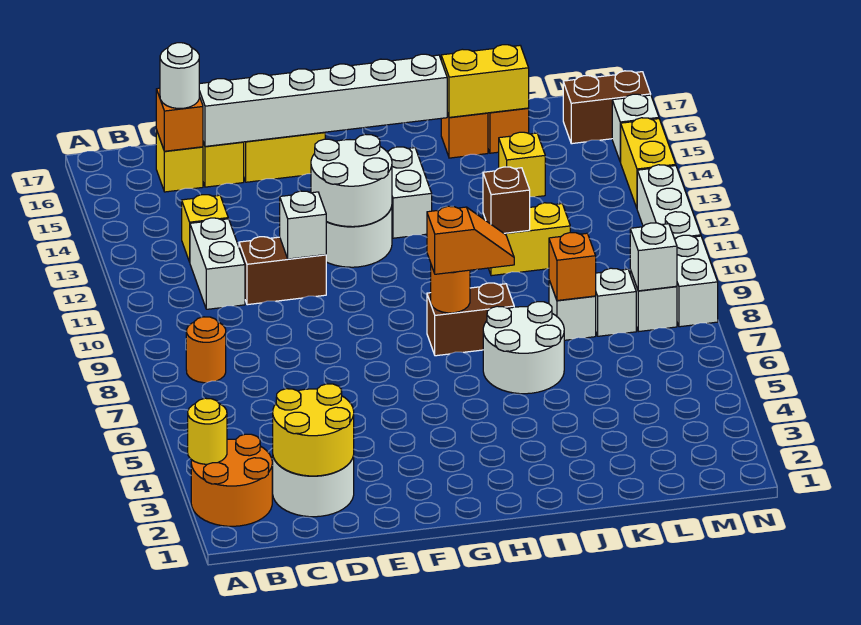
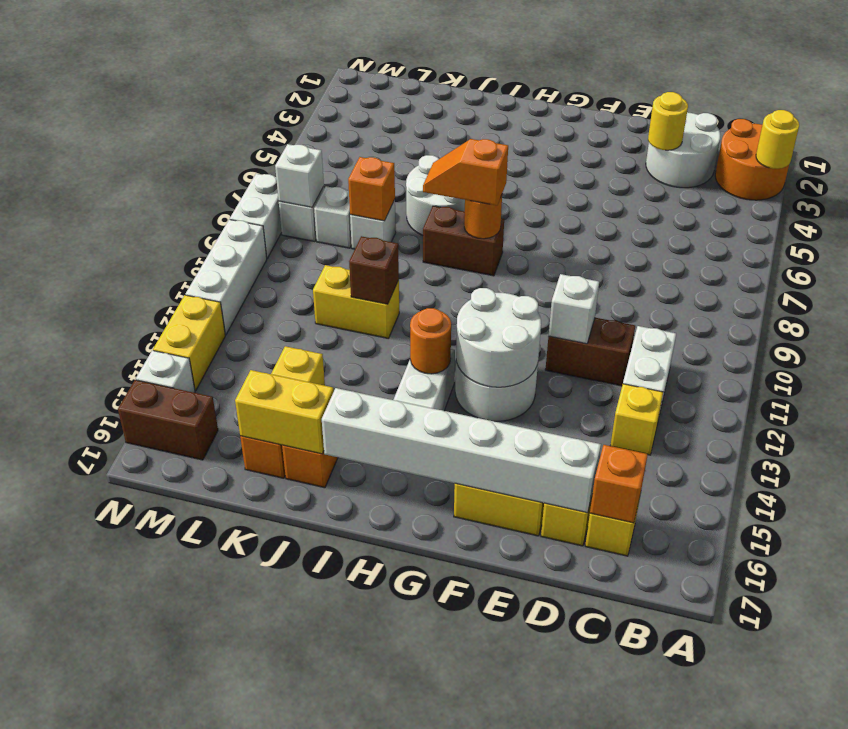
orange 1x1 round brick [186,317,226,383] -> orange 1x1 round brick moved to [410,308,451,374]
yellow 2x2 round brick [273,384,354,476] -> yellow 1x1 round brick [648,92,688,150]
white 1x1 round brick [160,43,199,109] -> none

